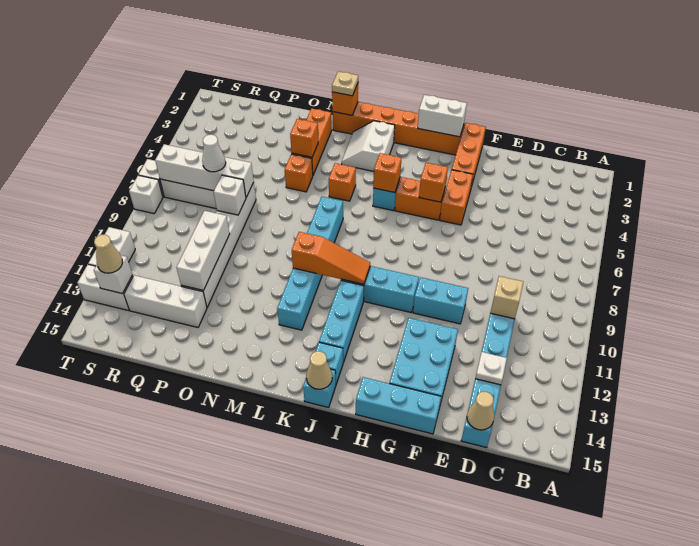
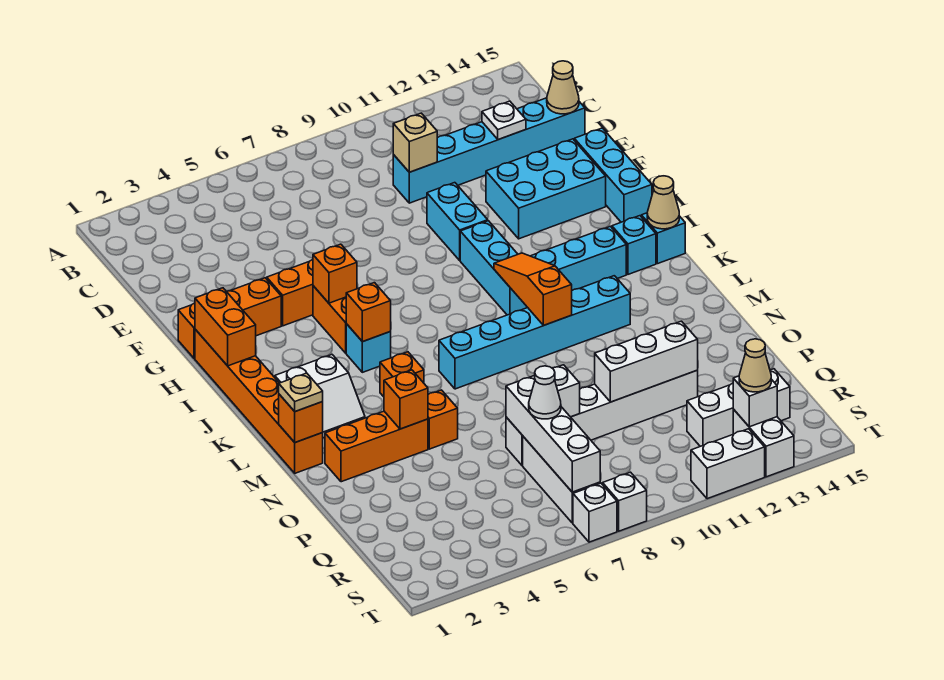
white 1x2 brick [418,95,467,137] -> orange 1x2 brick [195,288,256,366]
white 1x3 brick [124,275,207,327] -> white 1x3 brick turned to [687,369,790,446]

